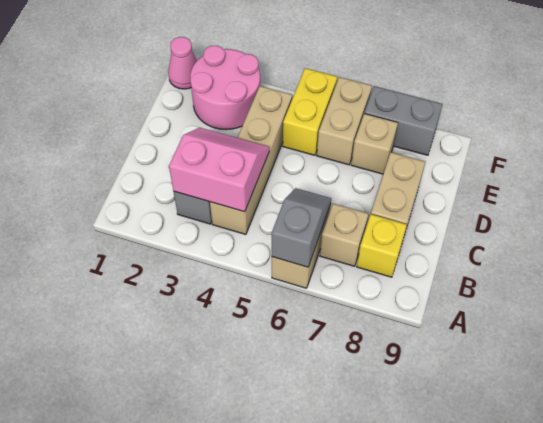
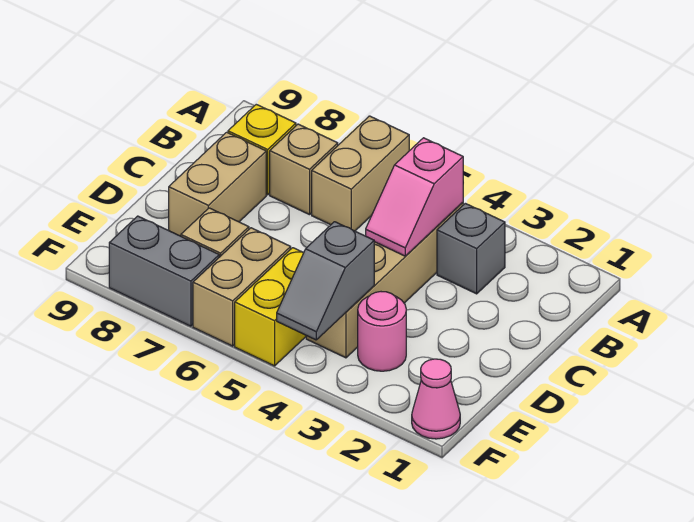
grey 1x2 slope [272,188,331,267] -> grey 1x2 slope moved to [277,222,374,340]
pink 2x2 slope [169,128,269,212] -> pink 1x2 slope [366,138,463,256]
pink 2x2 round brick [190,46,260,130] -> pink 1x1 round brick [358,292,406,371]

